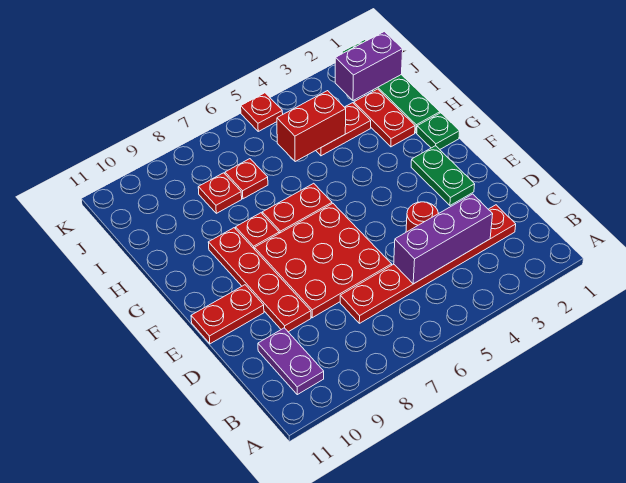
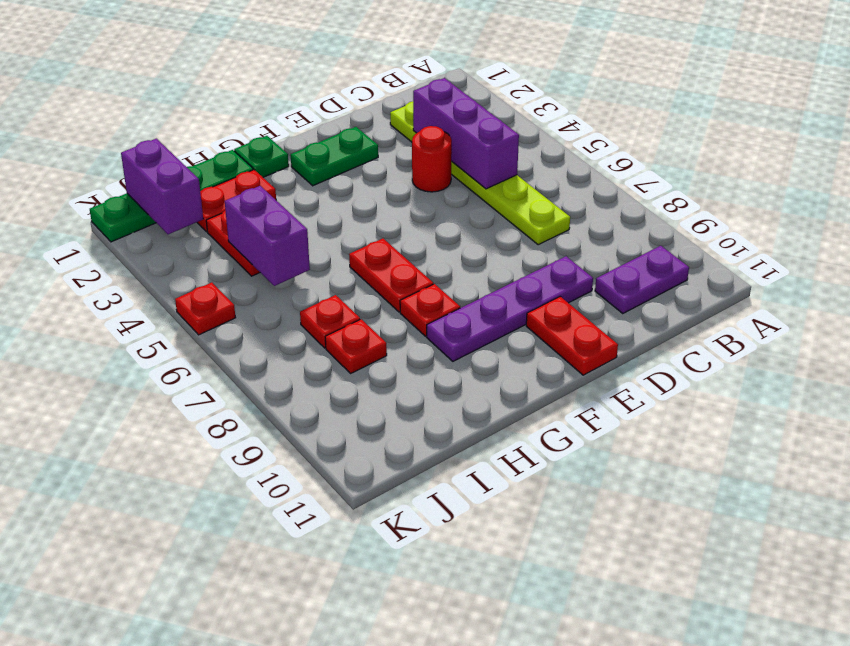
red 1x6 plate [340,205,516,323] -> lime 1x6 plate [390,101,570,245]
red 3x3 plate [255,204,392,318] -> none
red 1x4 plate [208,228,311,332] -> purple 1x4 plate [427,256,593,361]
red 1x2 brick [277,91,346,162] -> purple 1x2 brick [225,186,310,286]

